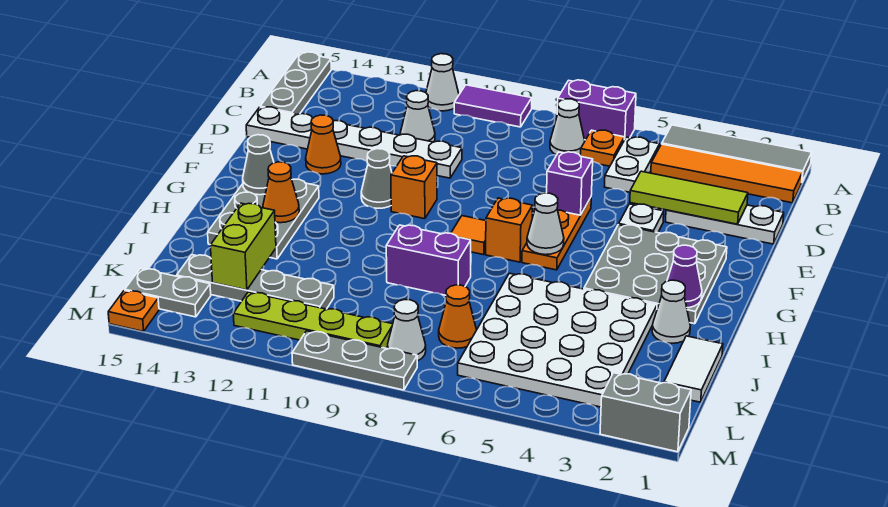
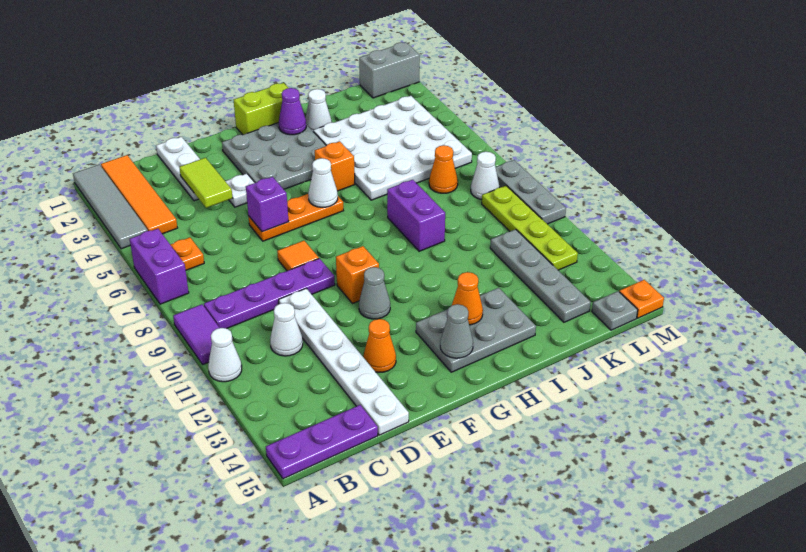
grey 1x3 plate [260,52,331,115] -> purple 1x3 plate [266,405,378,479]
white 1x2 plate [604,137,660,192] -> none
white 1x1 cone [550,99,585,155] -> none
none -> purple 1x4 plate [204,258,335,329]
lime 1x3 tile [630,171,748,224] -> lime 1x2 tile [179,158,232,208]
orange 1x1 brick [486,198,533,262] -> orange 1x1 brick moved to [315,141,355,191]
orange 1x1 tile [451,216,486,255] -> orange 1x1 tile moved to [277,241,319,271]
white 1x2 tile [664,336,723,402] -> none
lime 1x2 brick [210,203,276,290] -> lime 1x2 brick moved to [234,83,288,135]
grey 1x2 plate [125,268,211,317] -> grey 1x1 plate [592,291,638,330]
grey 1x2 brick [600,373,691,452] -> grey 1x2 brick turned to [359,42,420,98]

